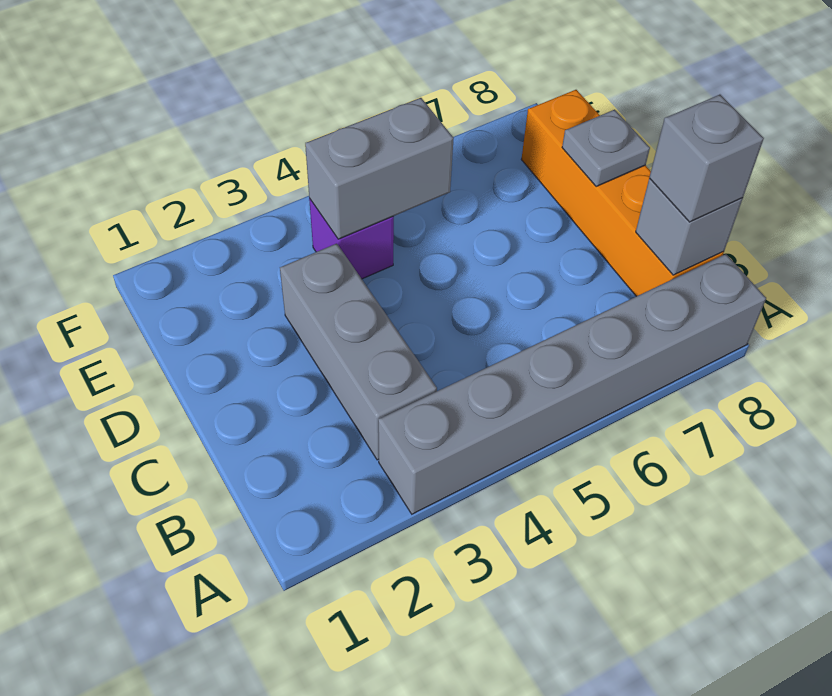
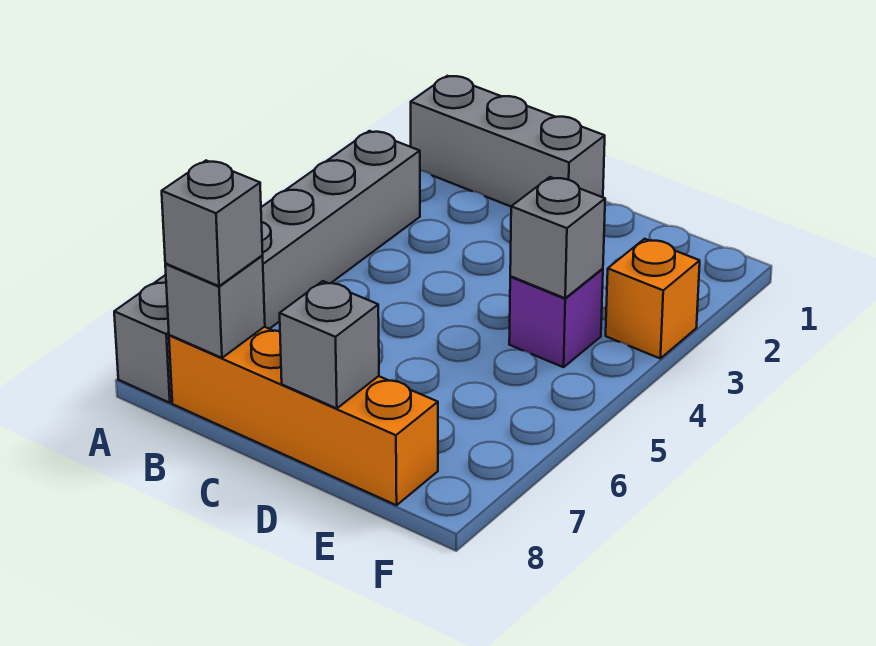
grey 1x3 brick [280,244,437,460] -> grey 1x3 brick moved to [411,76,605,206]
grey 1x1 plate [562,110,650,186] -> grey 1x1 brick [280,281,379,408]
grey 1x2 brick [305,98,454,239] -> grey 1x1 brick [510,177,605,298]
none -> orange 1x1 brick [606,239,700,358]

